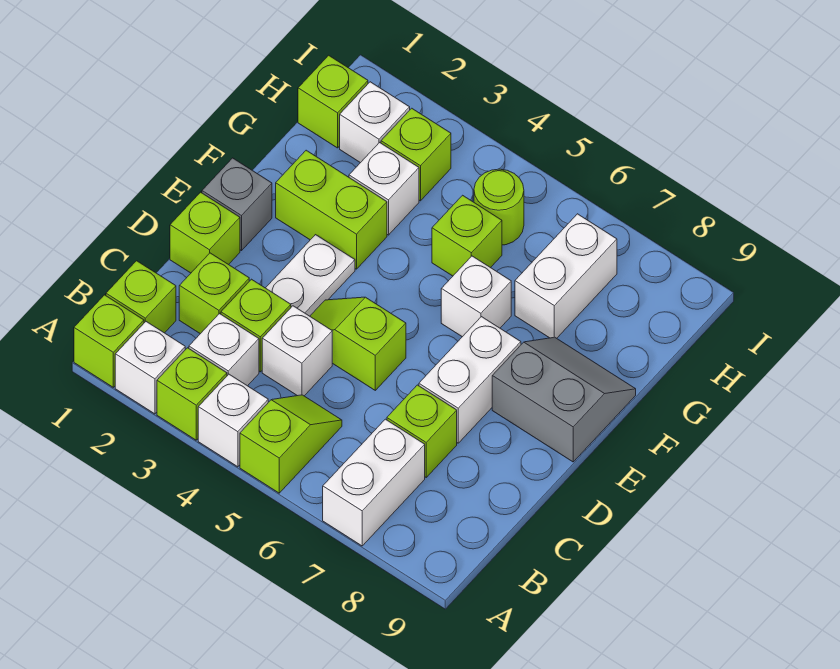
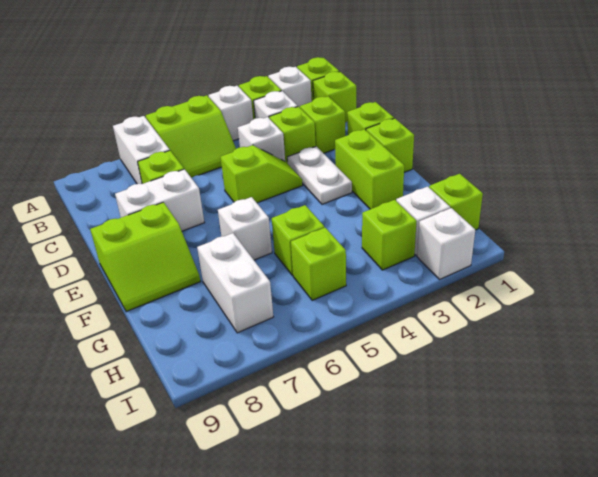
lime 1x2 slope [240,395,342,493] -> lime 2x2 slope [146,95,236,178]
white 1x2 brick [419,317,521,443] -> white 1x2 brick turned to [115,169,204,231]
grey 1x1 brick [202,158,272,251] -> lime 1x1 brick [366,118,414,172]
grey 2x2 slope [492,337,636,462] -> lime 2x2 slope [90,202,200,312]
lime 1x2 brick [276,150,387,269] -> lime 1x2 brick turned to [335,129,404,209]
white 1x1 brick [349,143,419,235] -> white 1x1 brick moved to [417,208,475,280]
lime 1x1 round brick [474,169,524,245] -> lime 1x1 brick [291,228,346,300]

